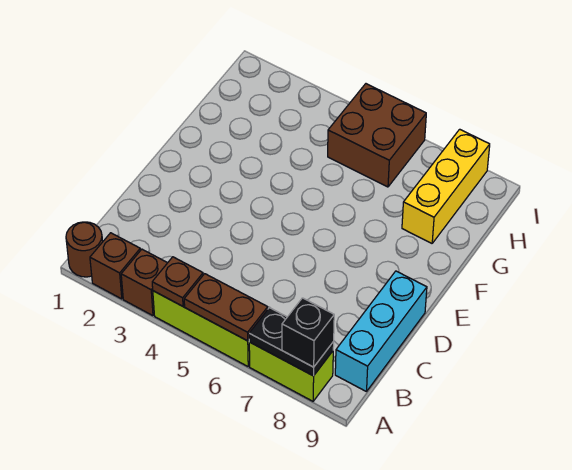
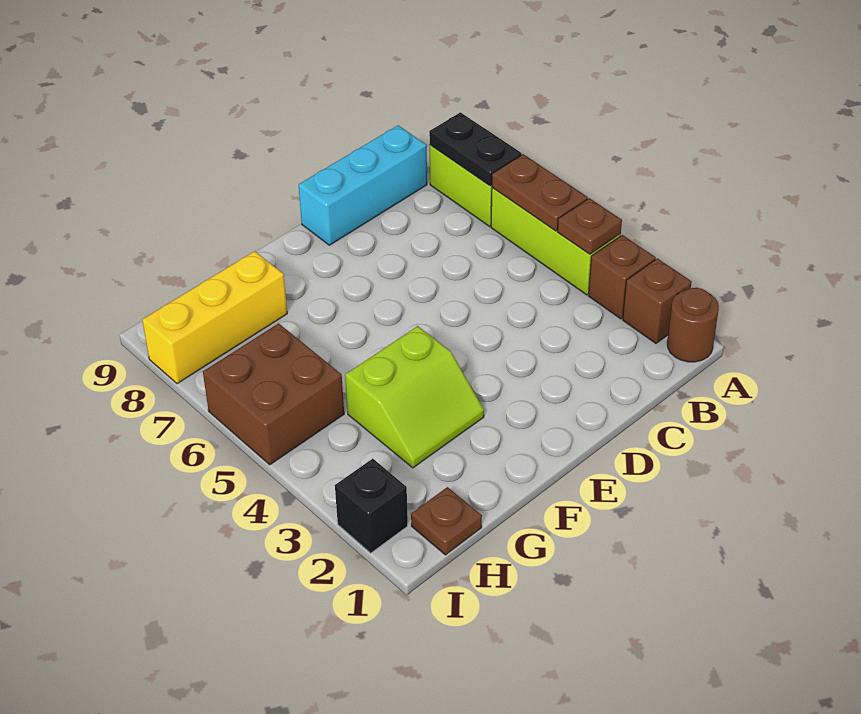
black 1x1 brick [282,298,334,367] -> black 1x1 brick moved to [335,459,408,553]
none -> lime 2x2 slope [345,326,484,468]
none -> brown 1x1 plate [411,487,482,555]

